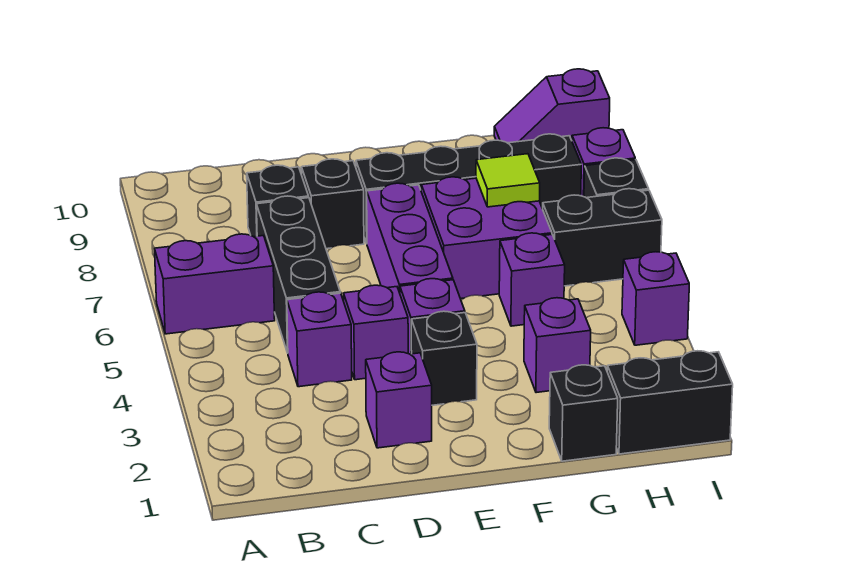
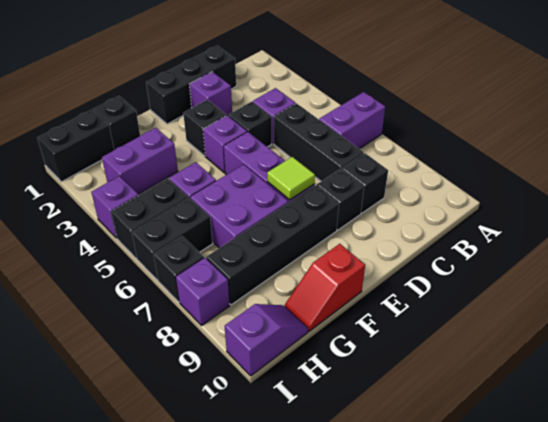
none -> black 1x3 brick [146,46,236,124]
purple 1x1 brick [344,285,408,380] -> black 1x1 brick [228,102,272,147]
none -> red 1x2 slope [285,244,365,331]
purple 1x1 brick [524,298,591,393] -> purple 1x2 brick [102,128,178,195]
lime 1x1 tile [476,154,540,207] -> lime 1x1 tile moved to [267,157,315,200]
none -> black 1x2 brick [111,179,188,258]

